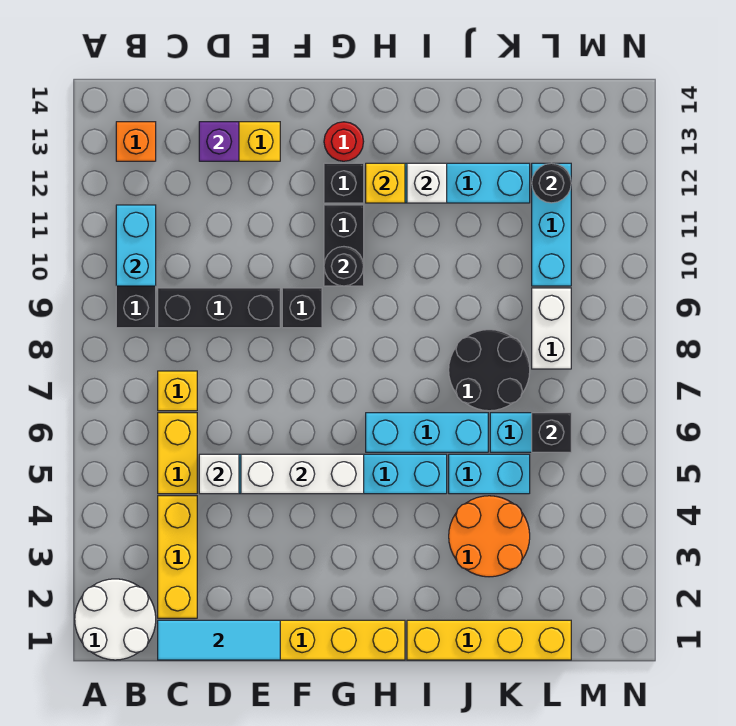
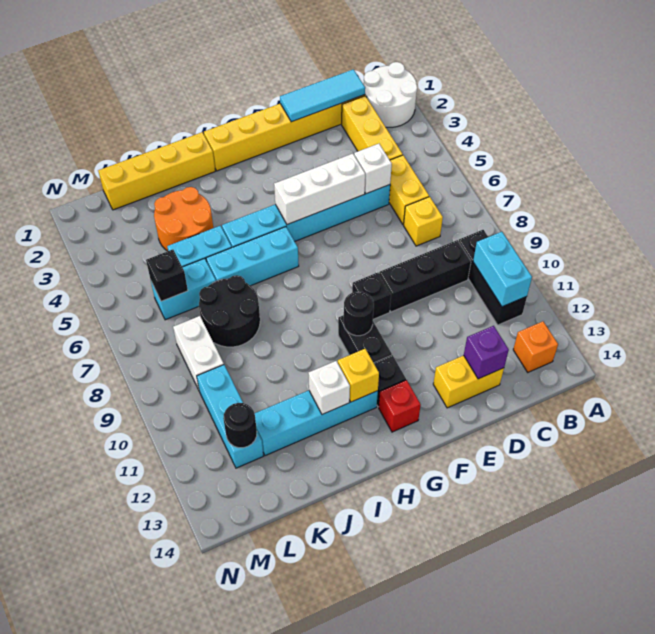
red 1x1 round brick [324,122,364,161] -> red 1x1 brick [379,380,421,432]

